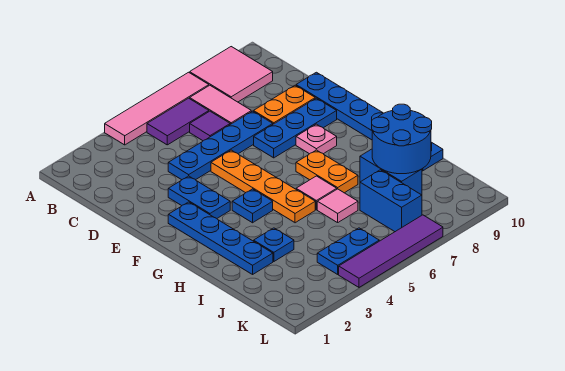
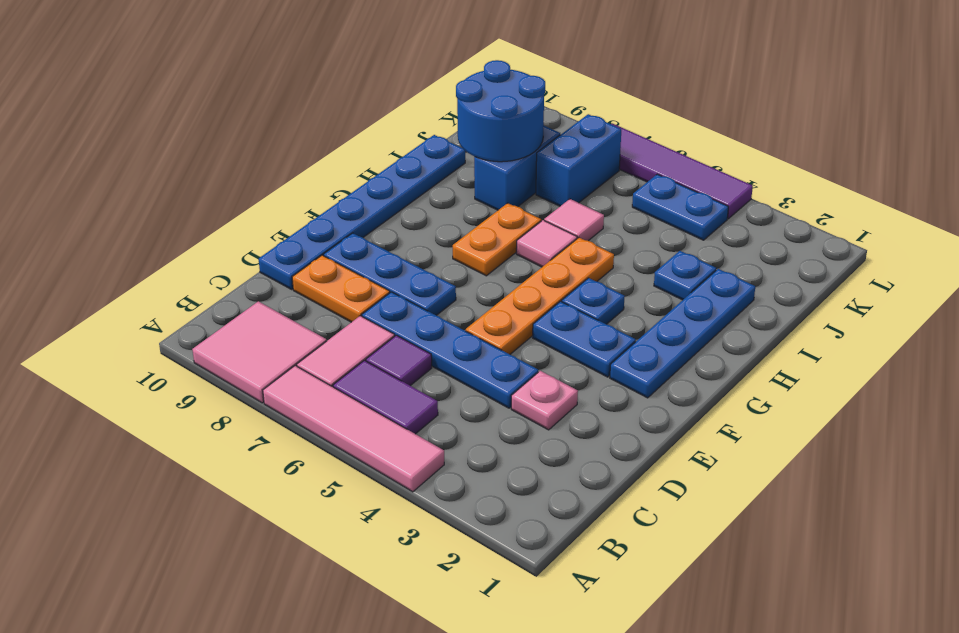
blue 1x2 plate [168,176,230,218] -> blue 1x2 plate turned to [533,301,636,377]
pink 1x1 plate [296,124,337,154] -> pink 1x1 plate moved to [511,371,578,430]

